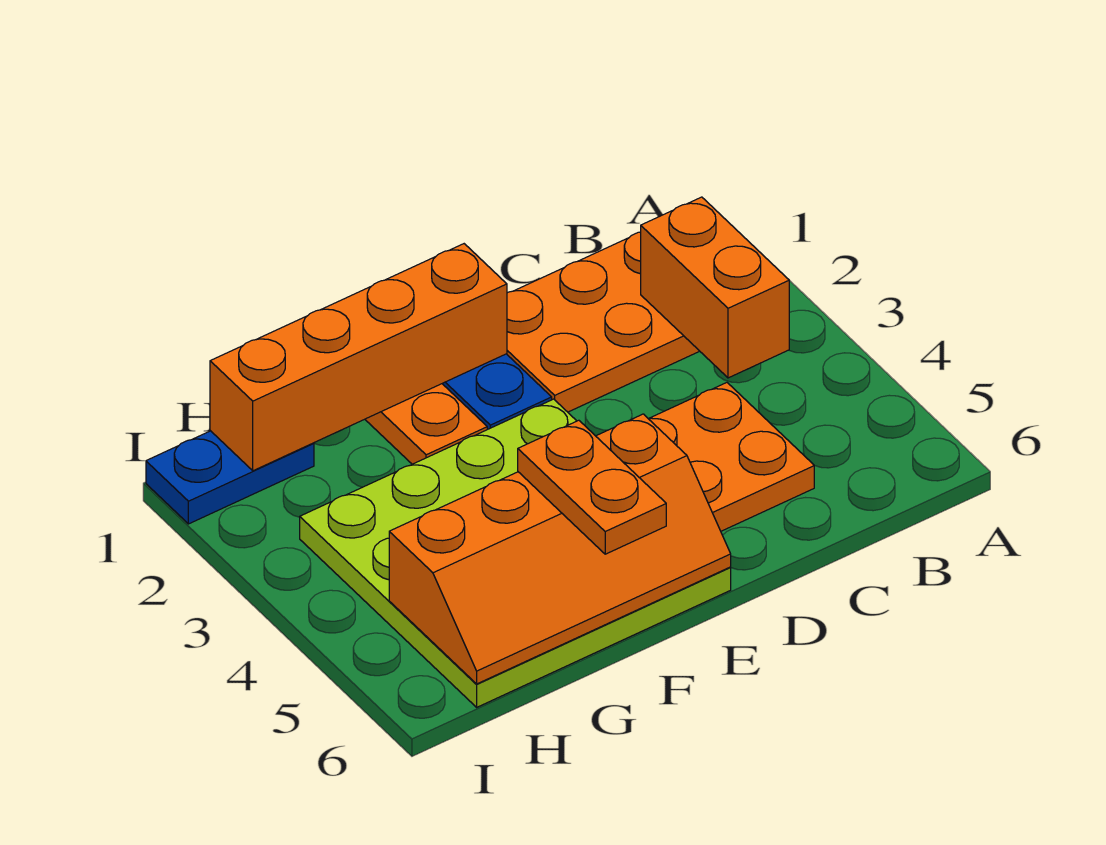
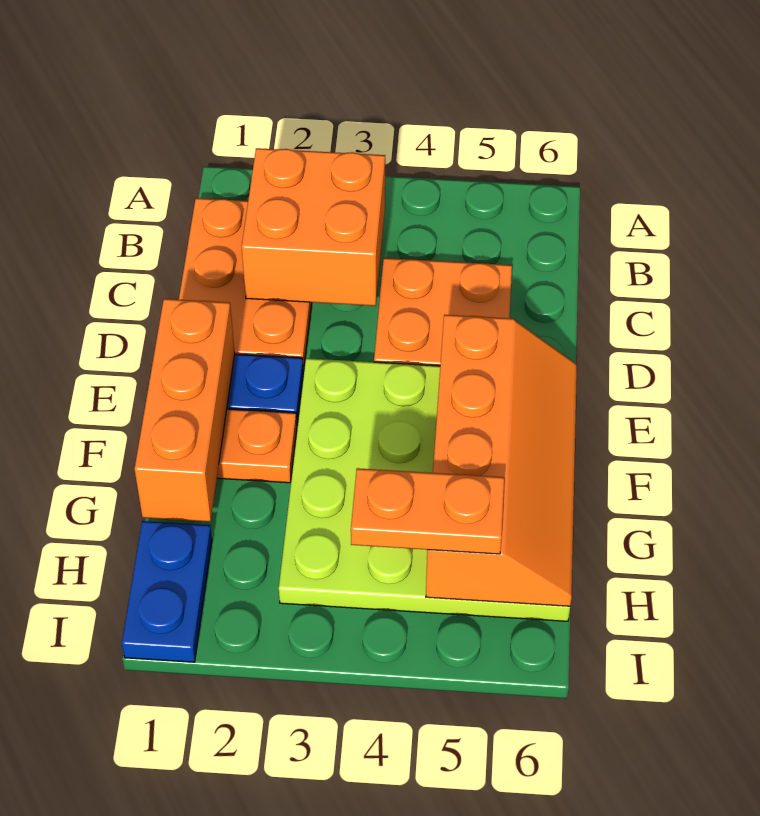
orange 1x2 brick [641,197,789,378] -> orange 2x2 brick [242,148,385,306]
orange 1x4 brick [210,244,507,471] -> orange 1x3 brick [135,299,235,522]
orange 1x2 plate [518,420,666,554] -> orange 1x2 plate moved to [351,468,504,554]

